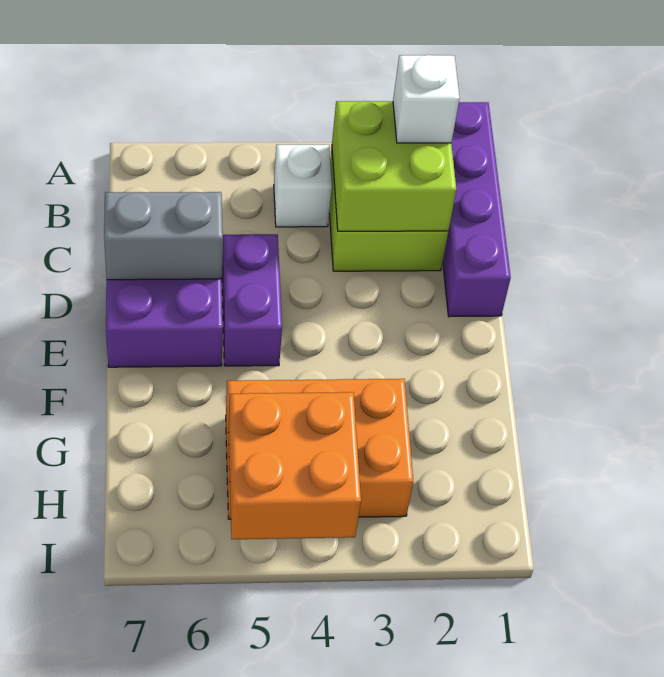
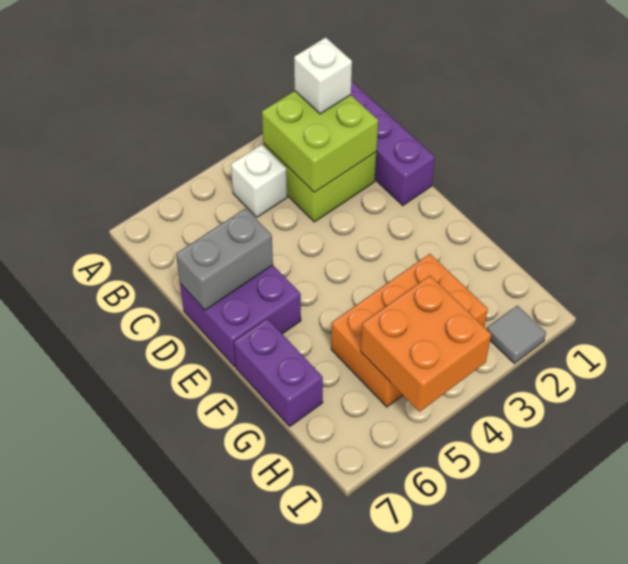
purple 1x2 brick [222,234,282,366] -> purple 1x2 brick moved to [234,319,323,426]
none -> grey 1x1 tile [487,306,546,363]

